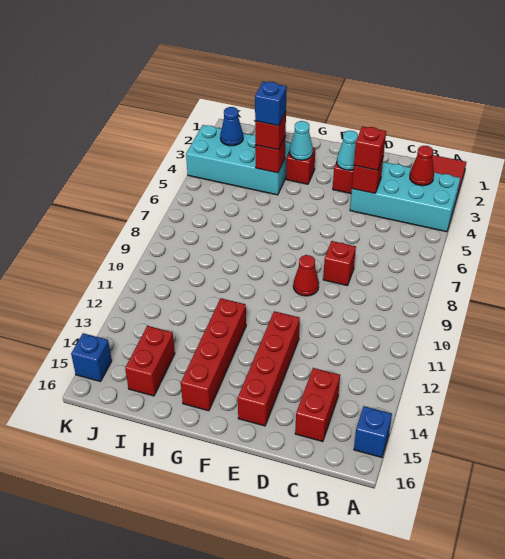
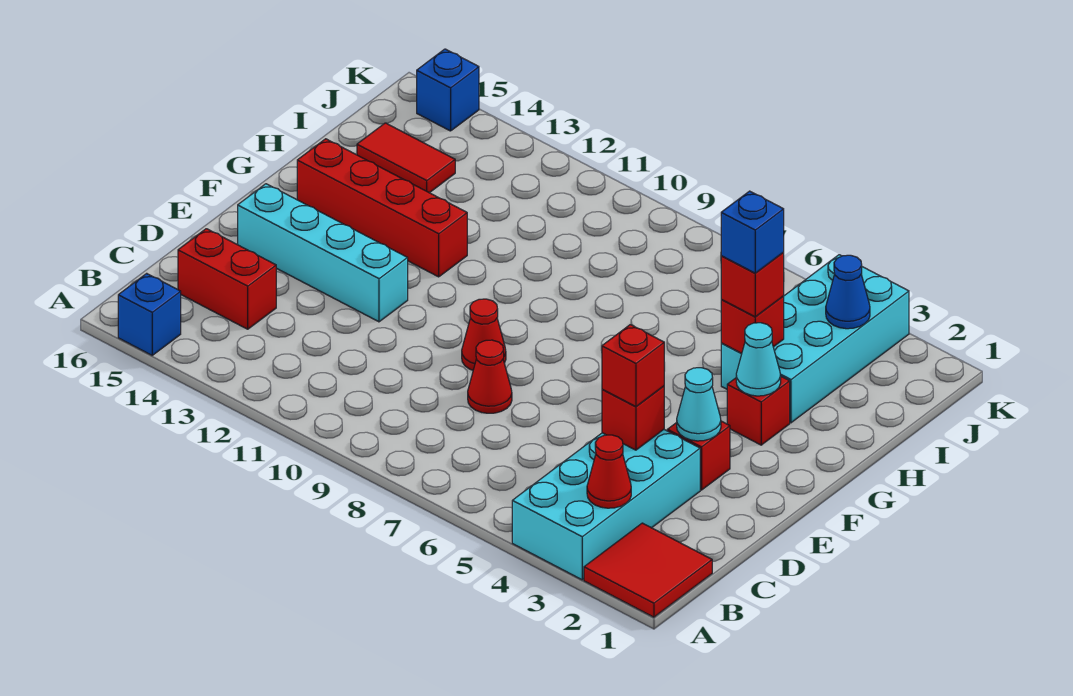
red 1x1 brick [323,241,356,285] -> red 1x1 cone [468,340,512,413]
red 1x4 brick [238,311,300,426] -> cyan 1x4 brick [238,184,408,322]
red 1x2 brick [125,326,175,396] -> red 1x2 tile [357,123,455,193]

